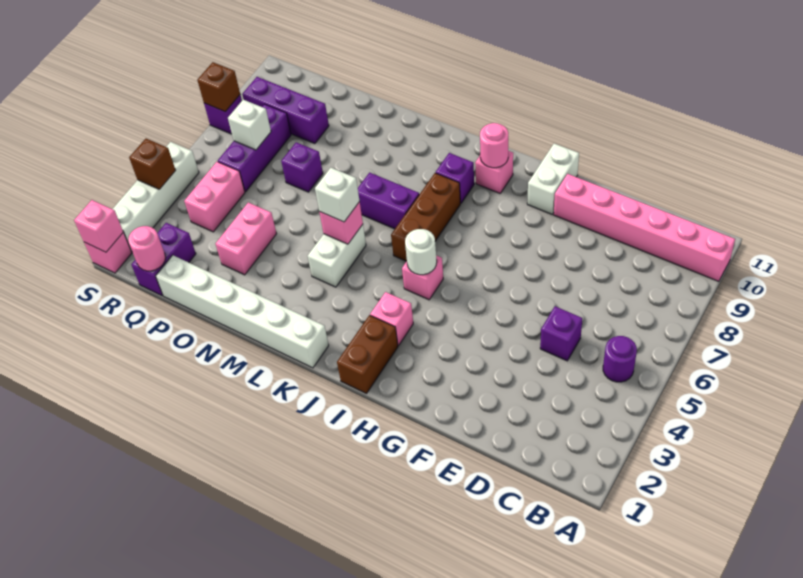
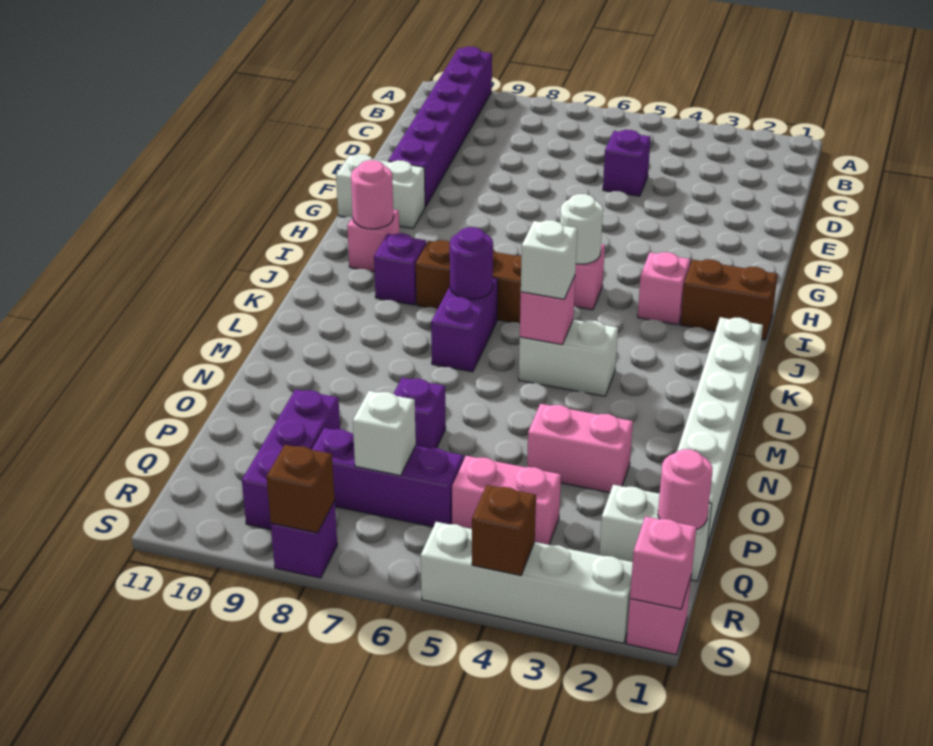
pink 1x6 brick [554,174,735,281] -> purple 1x6 brick [388,47,492,207]
purple 1x1 round brick [603,336,637,382] -> purple 1x1 round brick moved to [450,227,493,299]
purple 1x2 brick [131,223,196,296] -> white 1x2 brick [599,485,712,581]

